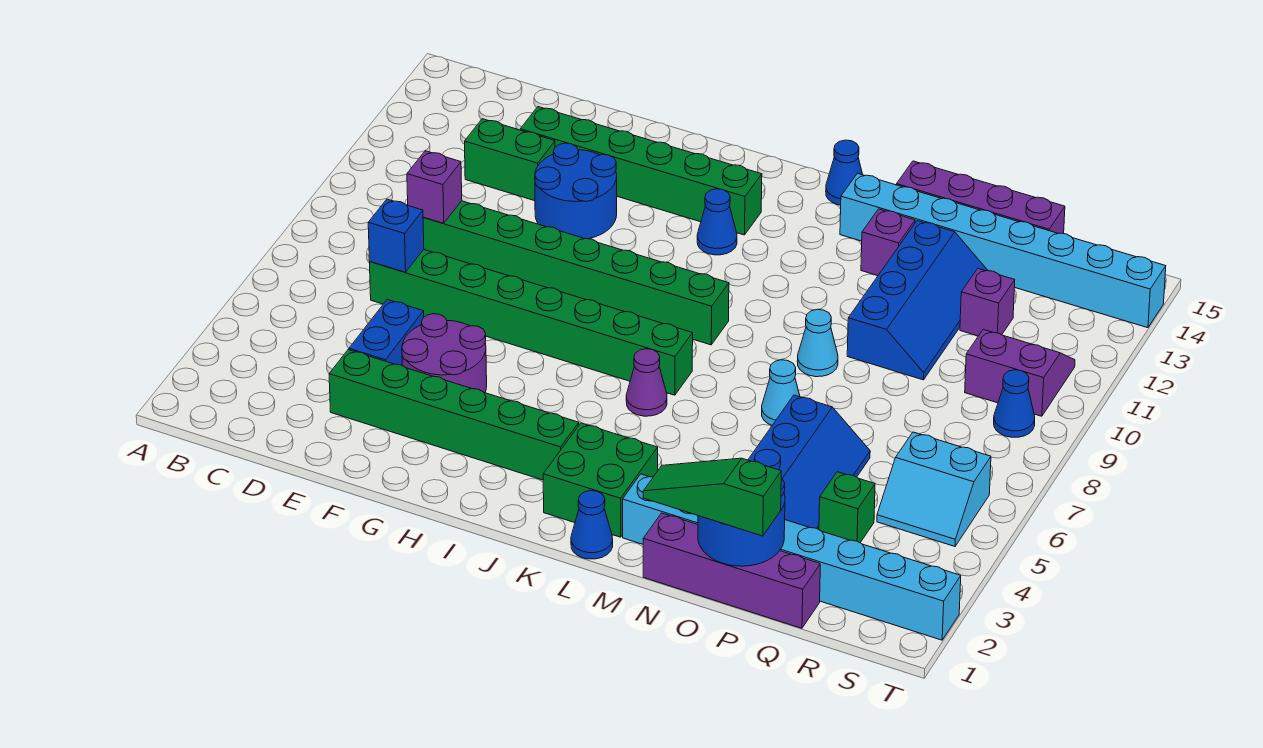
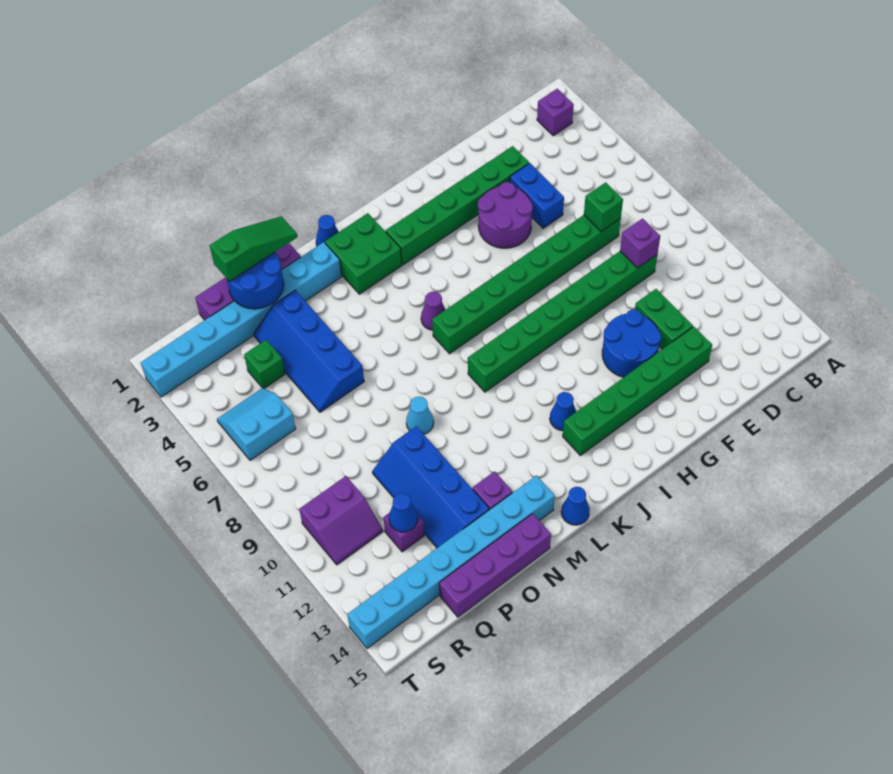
none -> purple 1x1 brick [537,89,574,136]
blue 1x1 brick [368,199,424,272] -> green 1x1 brick [584,182,623,231]
green 1x2 brick [465,119,555,201] -> green 1x2 brick turned to [635,289,693,349]
cyan 1x1 cone [762,360,800,425] -> none
blue 1x1 cone [994,370,1035,437] -> blue 1x1 cone moved to [389,493,418,532]

